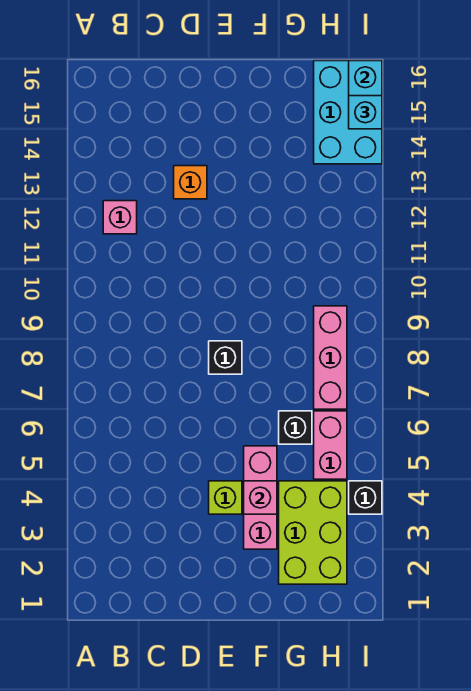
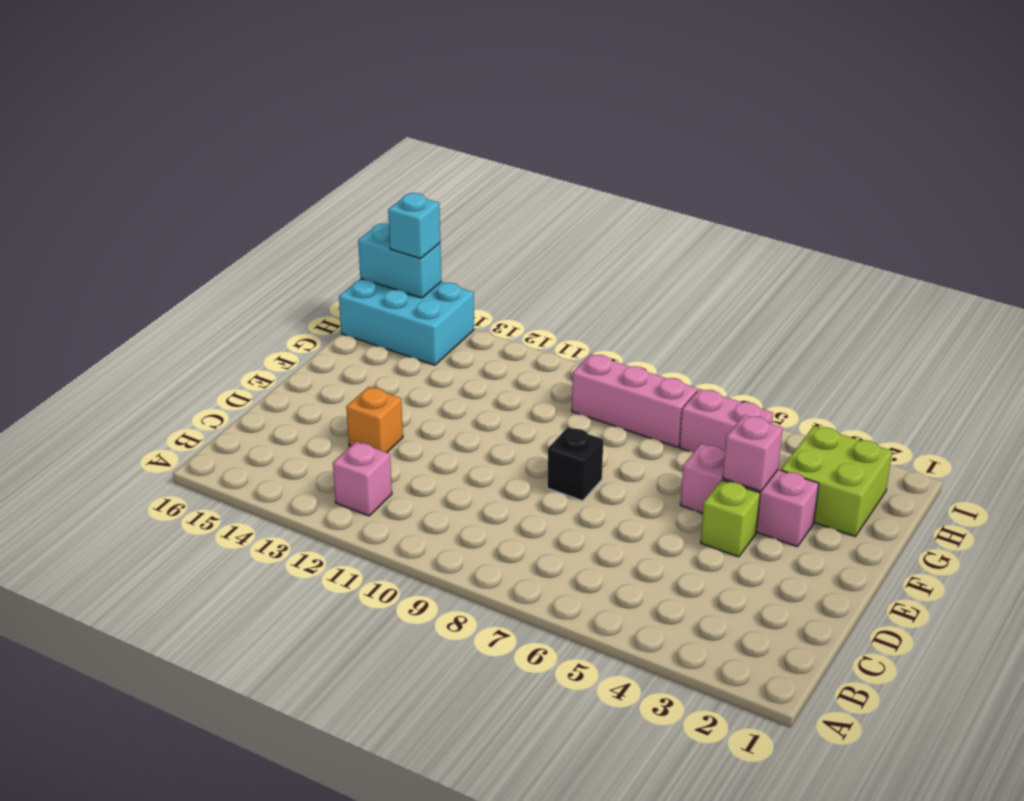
lime 2x3 brick [279,481,347,584] -> lime 2x2 brick [781,426,892,536]
black 1x1 brick [279,411,312,444] -> none
black 1x1 brick [349,481,382,514] -> none

